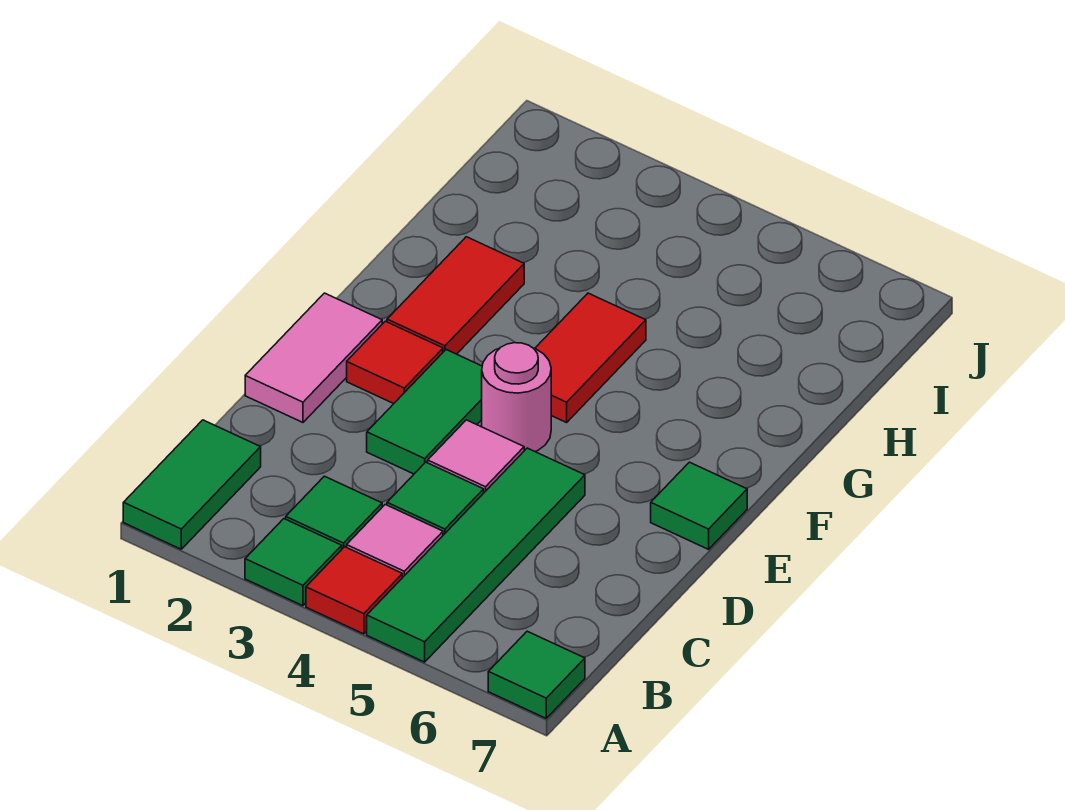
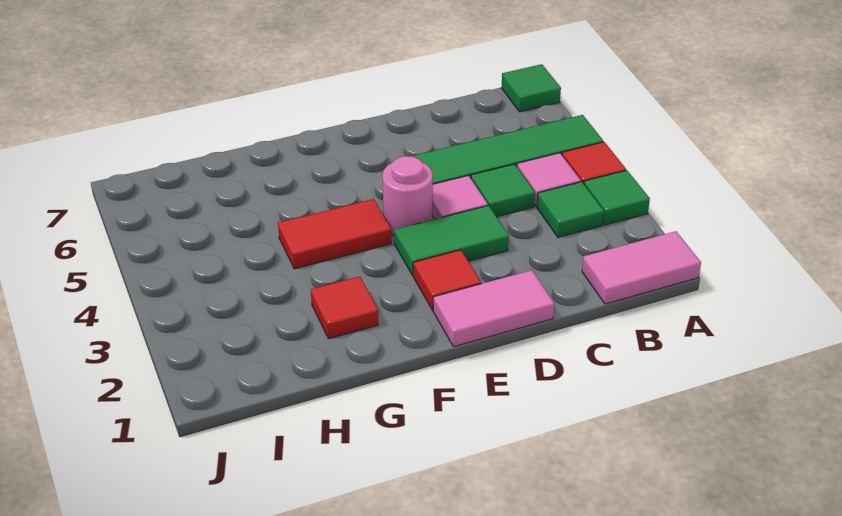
green 1x2 tile [123,420,261,549] -> pink 1x2 tile [582,231,701,304]
green 1x1 tile [651,462,747,549] -> none
red 1x2 tile [387,237,524,354] -> red 1x1 tile [311,276,378,339]

